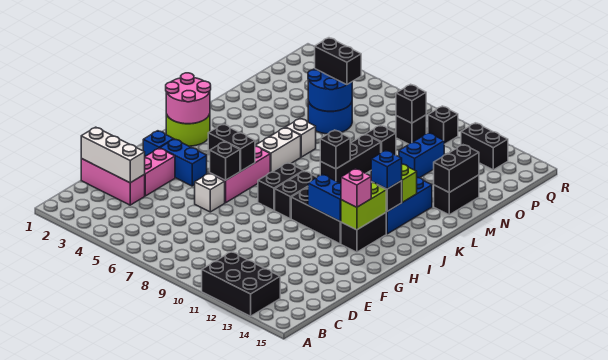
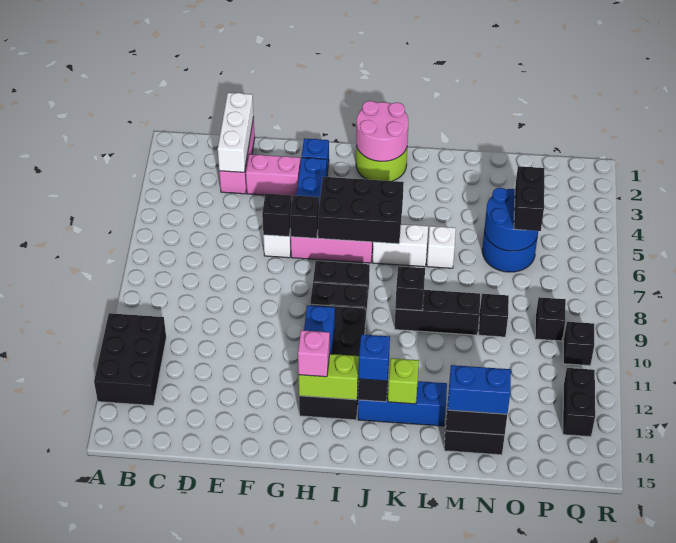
black 1x2 brick [208,124,255,171] -> black 2x3 brick [318,177,404,244]
blue 1x2 brick [399,133,444,178] -> blue 1x2 brick moved to [448,365,511,414]
black 1x1 brick [396,84,426,123] -> black 1x1 brick moved to [262,194,292,237]

